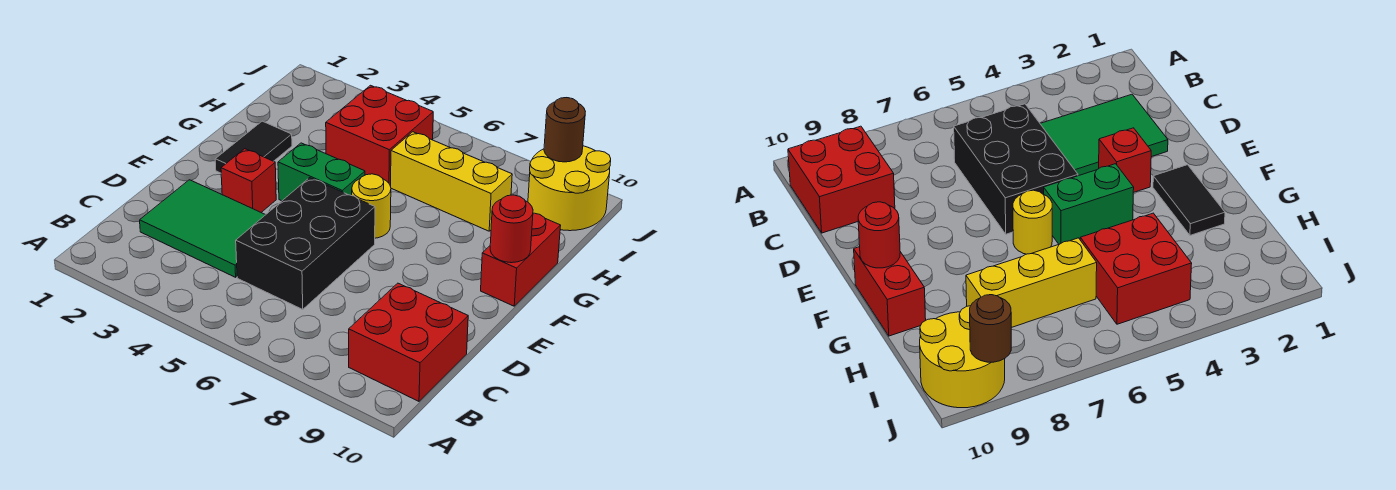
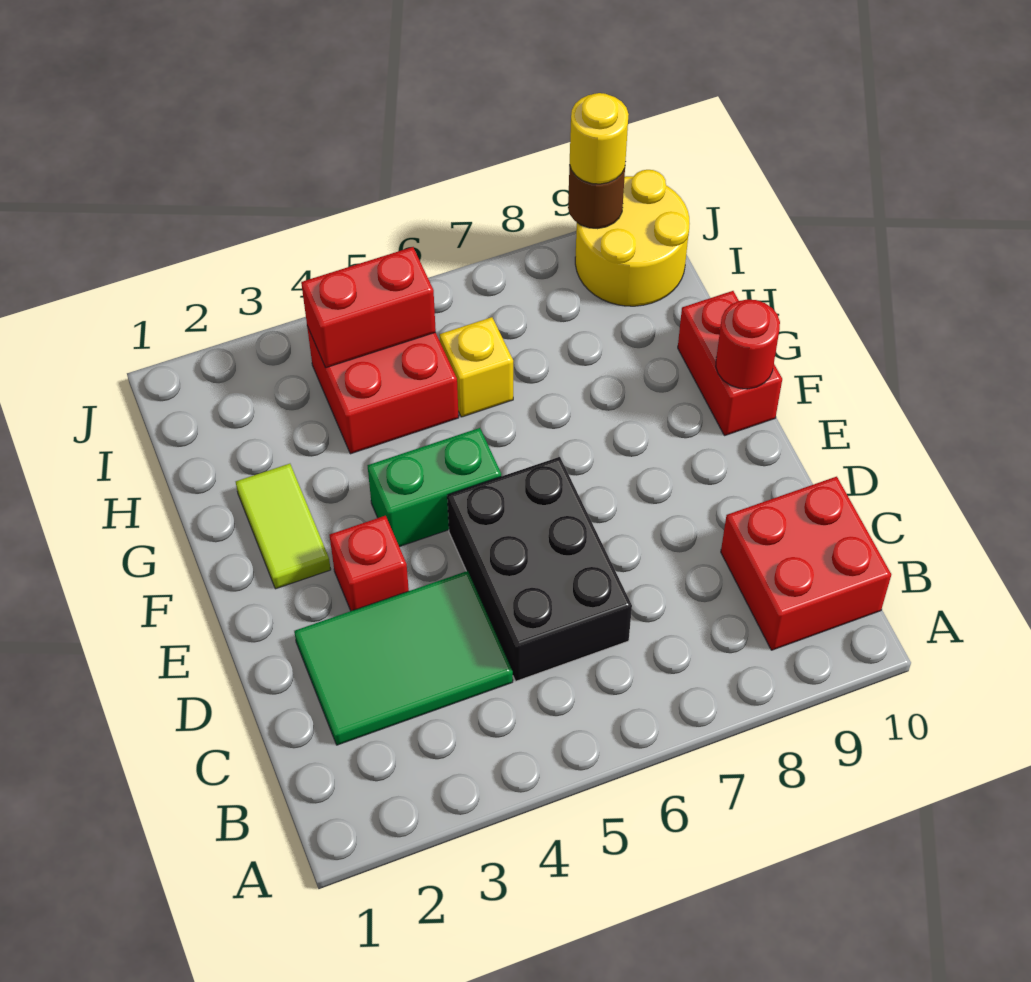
black 1x2 tile [215,121,292,173] -> lime 1x2 tile [236,464,331,589]
yellow 1x1 round brick [352,174,391,238] -> yellow 1x1 round brick moved to [570,93,629,184]
yellow 1x3 brick [391,132,512,231] -> yellow 1x1 brick [439,317,513,417]
none -> red 1x2 brick [301,247,436,368]

